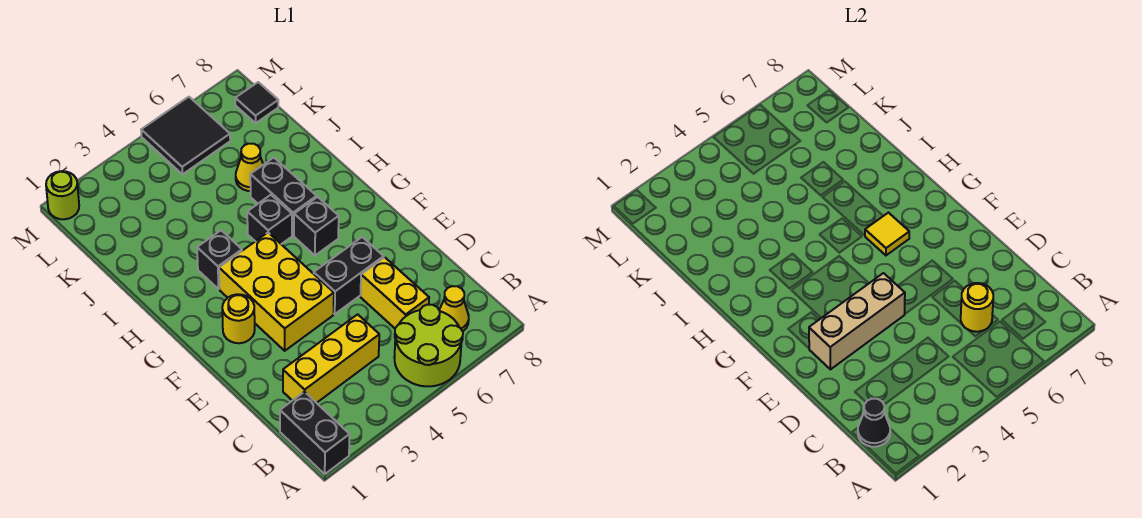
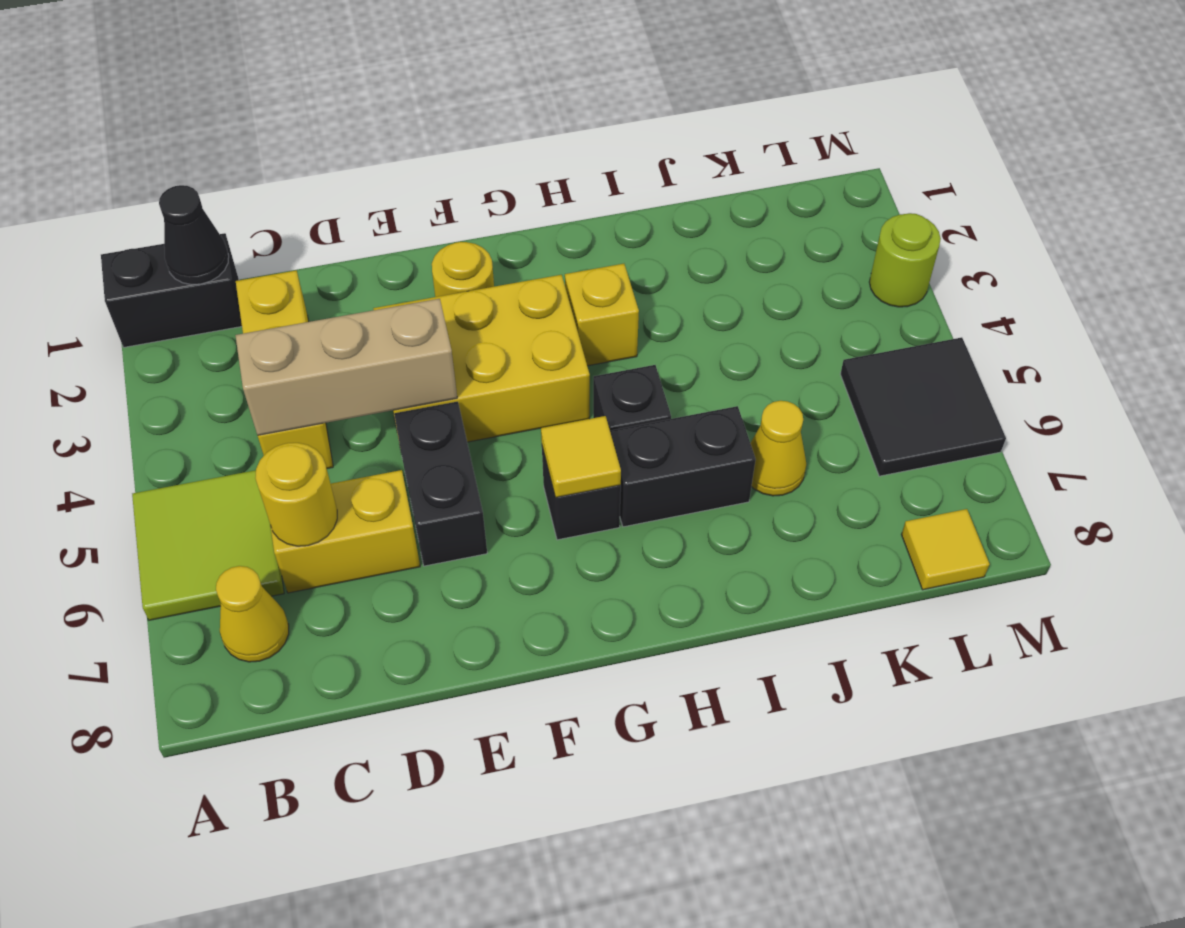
lime 2x2 round brick [394,305,463,386] -> lime 2x2 tile [132,470,284,620]
tan 1x3 brick [809,273,905,369] -> tan 1x3 brick turned to [235,299,457,435]
black 1x1 brick [197,230,242,289] -> yellow 1x1 brick [565,264,639,366]
black 1x1 tile [235,82,278,123] -> yellow 1x1 tile [901,509,990,590]
lime 1x1 round brick [46,171,79,219] -> lime 1x1 round brick moved to [869,213,941,307]

